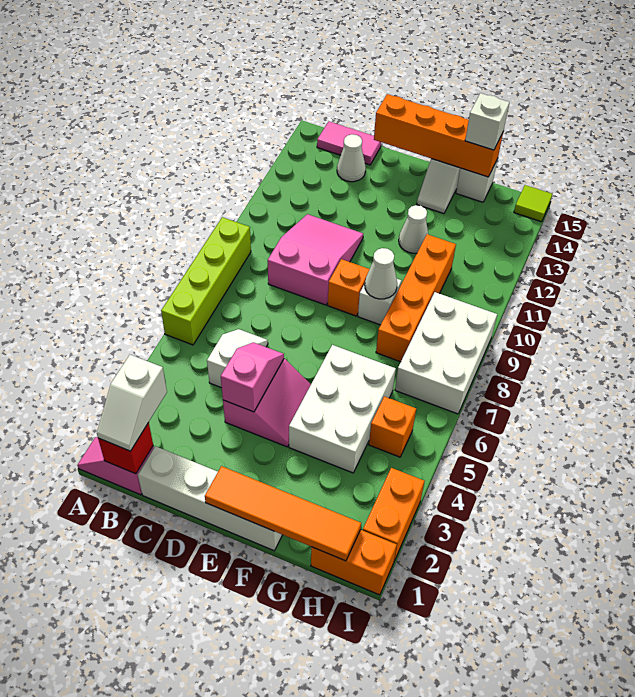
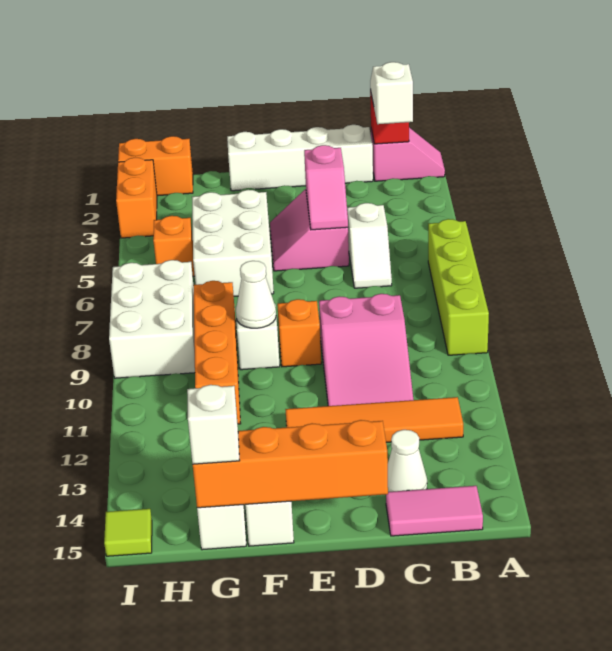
orange 1x4 tile [205,466,361,561] -> orange 1x4 tile moved to [285,397,463,442]
white 1x1 cone [399,205,428,253] -> none

